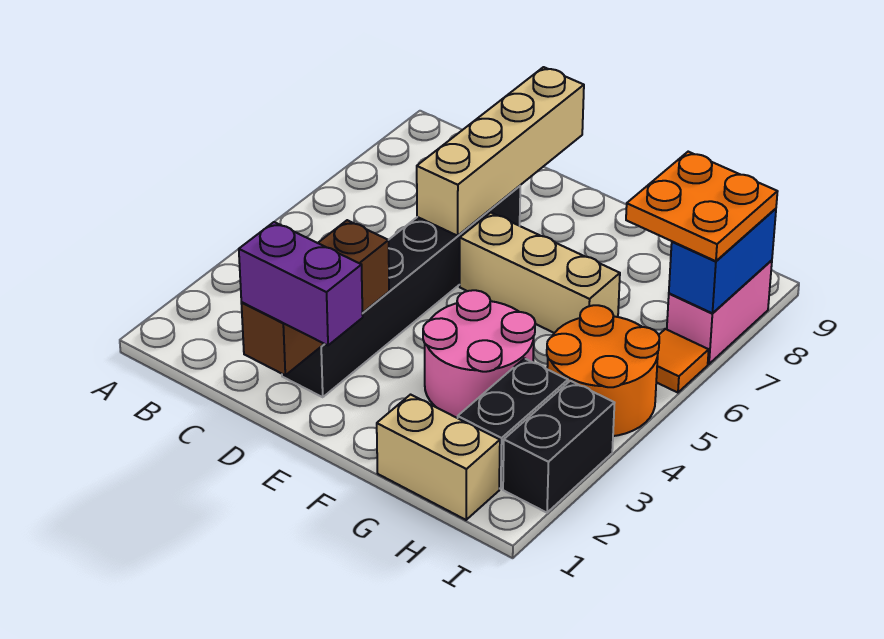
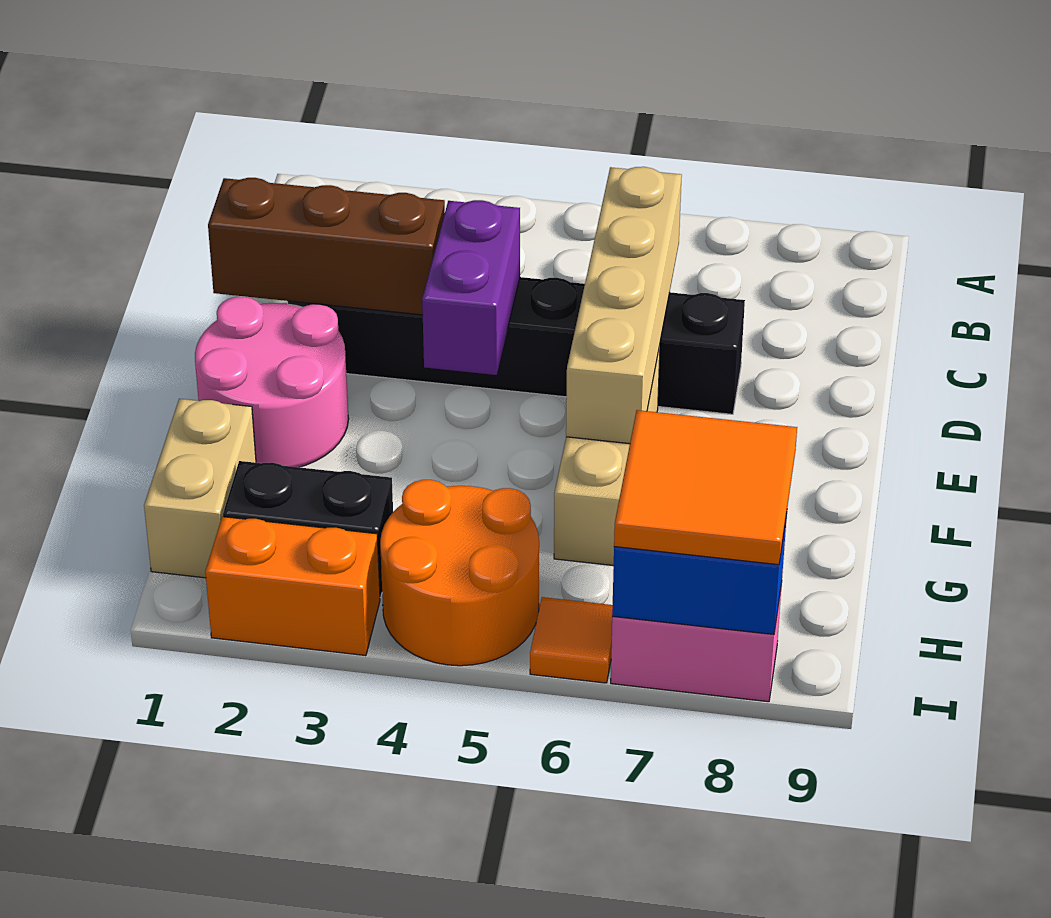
purple 1x2 brick [239,222,363,345] -> purple 1x2 brick moved to [422,200,520,375]
tan 1x4 brick [417,67,584,236] -> tan 1x4 brick turned to [566,167,682,444]
pink 2x2 round brick [423,290,535,418] -> pink 2x2 round brick moved to [195,297,349,467]
orange 2x2 plate [626,152,778,261] -> orange 2x2 tile [614,410,797,565]
black 1x2 brick [503,381,614,513] -> orange 1x2 brick [205,517,380,656]

